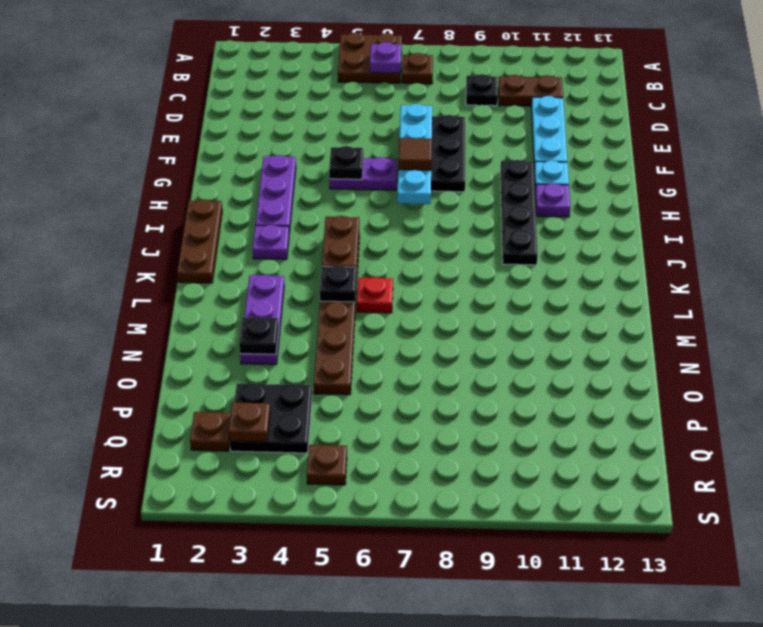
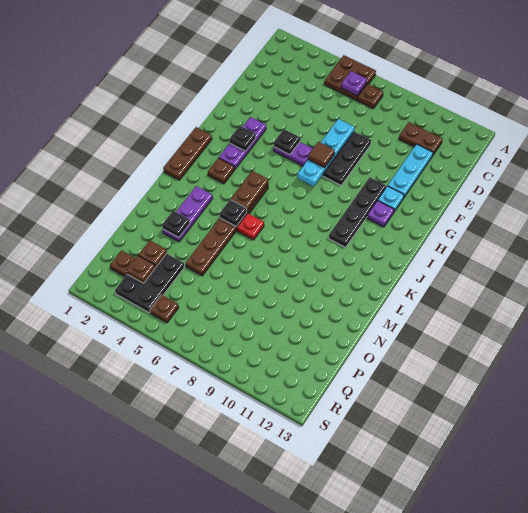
black 1x1 plate [466,74,498,106] -> black 1x1 plate moved to [229,126,256,151]
purple 1x1 plate [253,225,289,260] -> brown 1x1 plate [208,158,234,184]
black 2x2 plate [230,384,312,453] -> black 2x3 plate [115,254,184,313]
none -> brown 1x1 plate [138,241,167,268]

